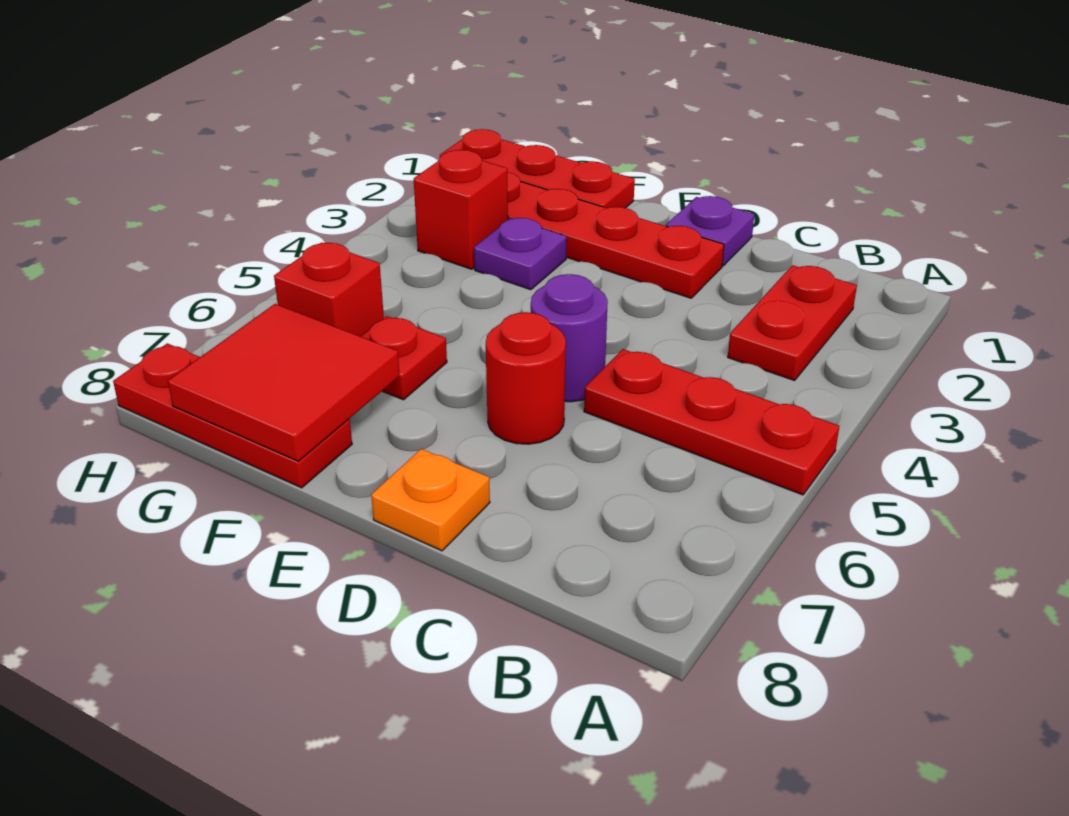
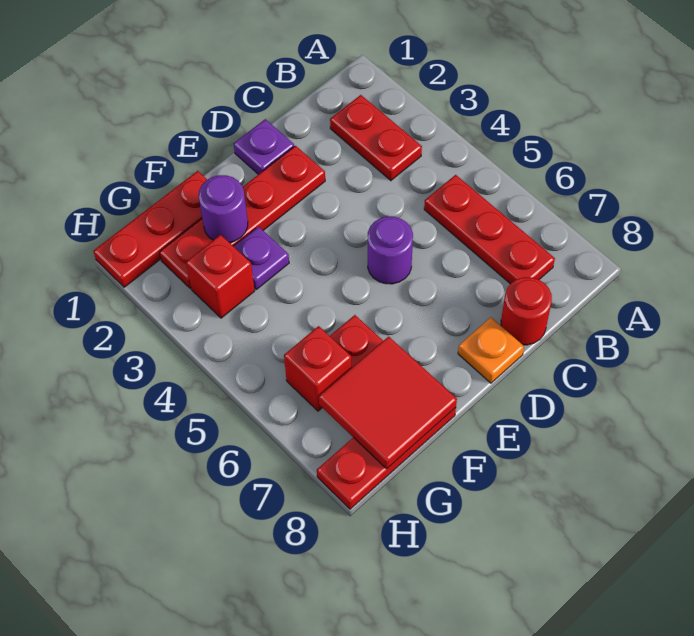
red 1x3 plate [584,349,839,495] -> red 1x3 plate turned to [424,175,555,284]
red 1x1 round brick [486,312,566,444] -> red 1x1 round brick moved to [501,277,552,345]
none -> purple 1x1 round brick [199,175,248,243]

